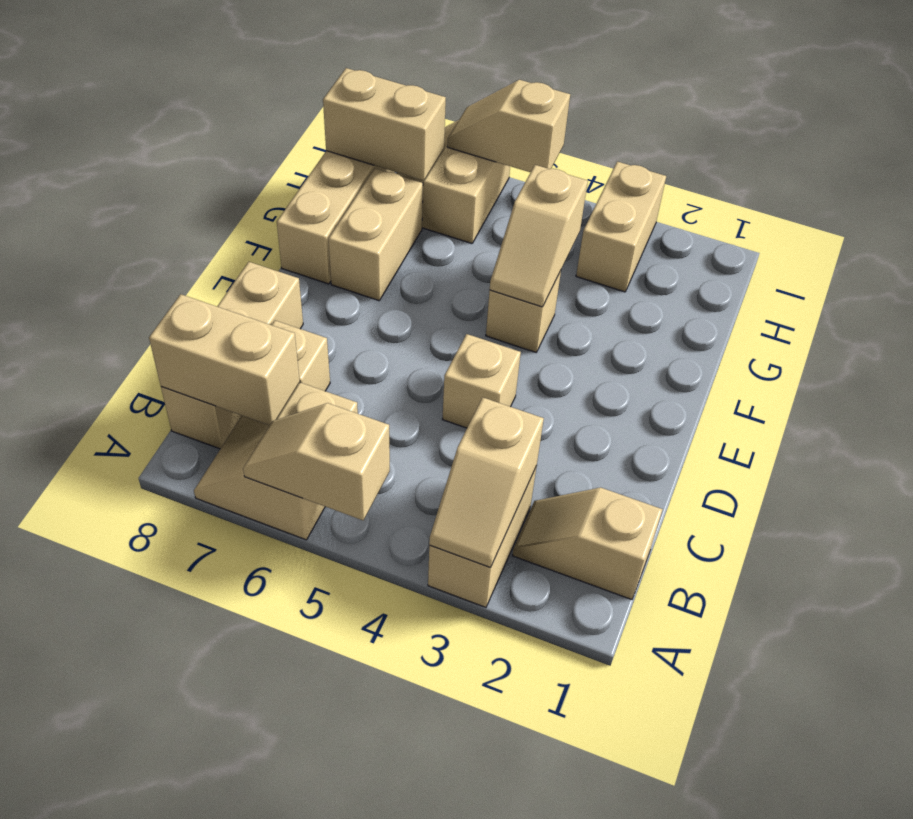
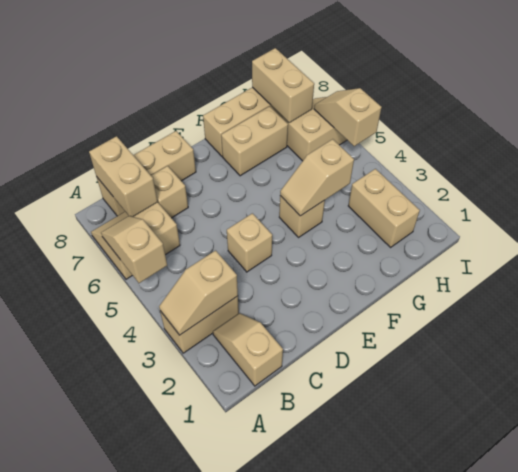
tan 1x2 brick [576,161,666,292] -> tan 1x2 brick turned to [348,169,420,247]

